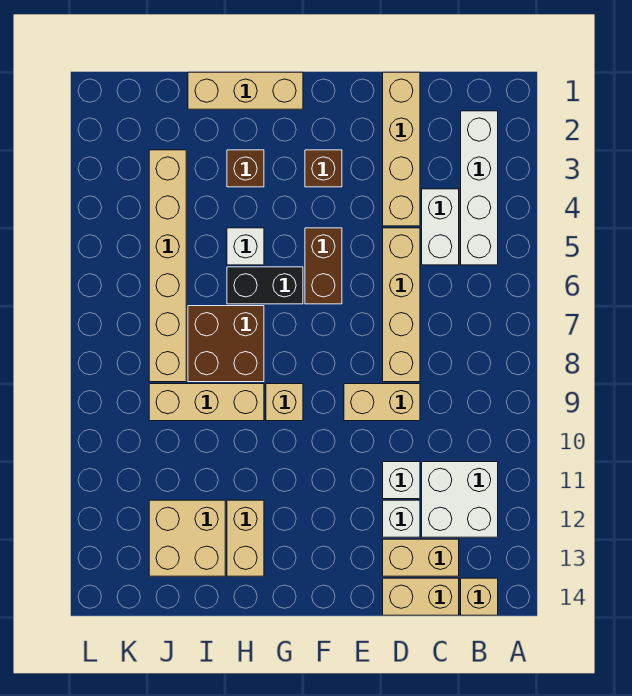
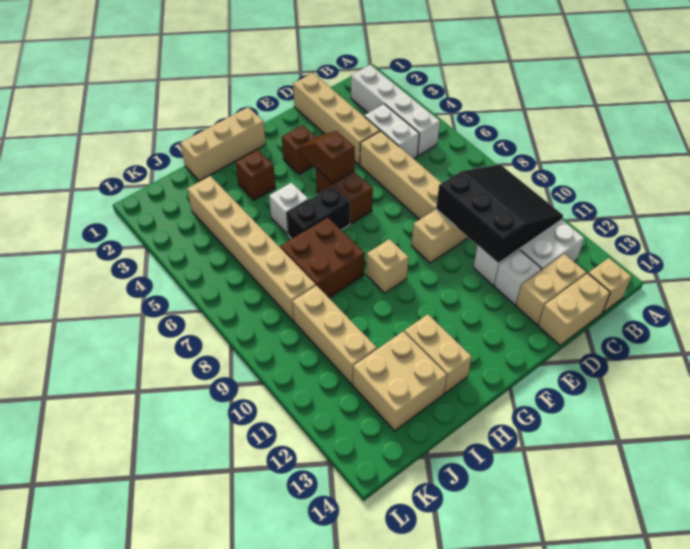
none -> black 3x3 slope [436,164,563,263]
none -> brown 1x2 slope [298,131,355,184]
tan 1x3 brick [149,384,264,421] -> tan 1x3 brick turned to [292,286,377,385]

